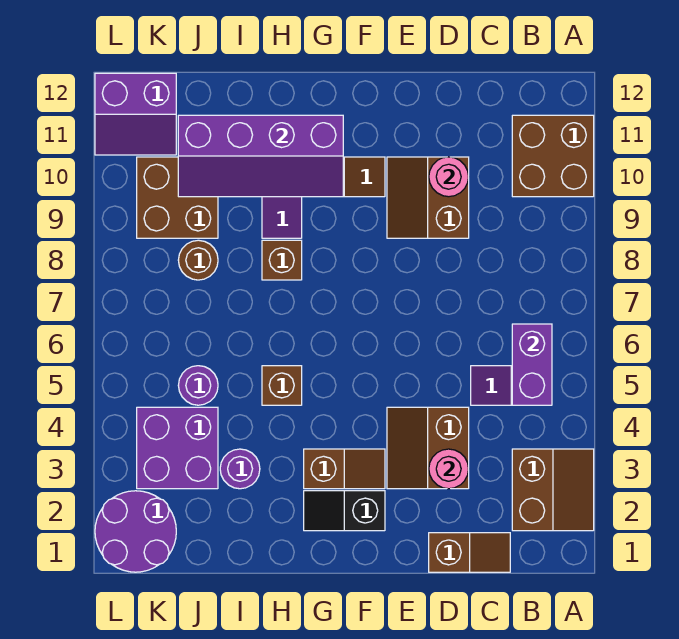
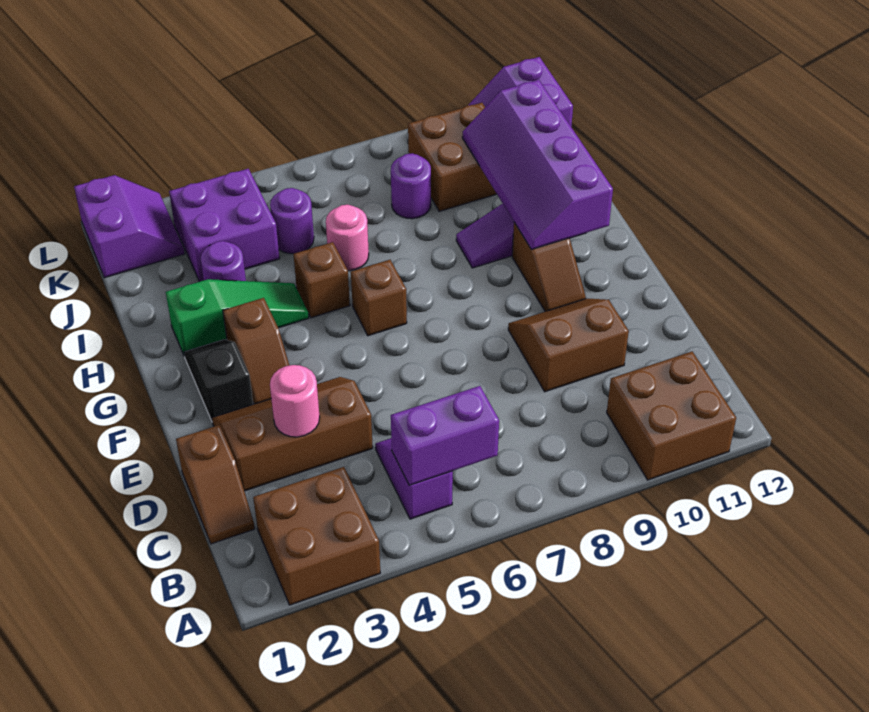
brown 2x2 slope [512,449,594,531] -> brown 2x2 brick [253,467,380,605]
brown 2x2 slope [387,407,469,489] -> brown 2x3 slope [212,377,373,491]
pink 1x1 round brick [429,157,469,197] -> pink 1x1 round brick moved to [326,205,369,271]
none -> green 1x3 slope [166,279,309,355]
brown 1x1 brick [262,240,302,280] -> brown 1x1 brick moved to [351,260,407,336]
brown 1x1 round brick [178,240,218,280] -> purple 1x1 round brick [391,153,431,219]
purple 2x2 round brick [95,491,176,572] -> purple 2x2 slope [74,175,185,278]

